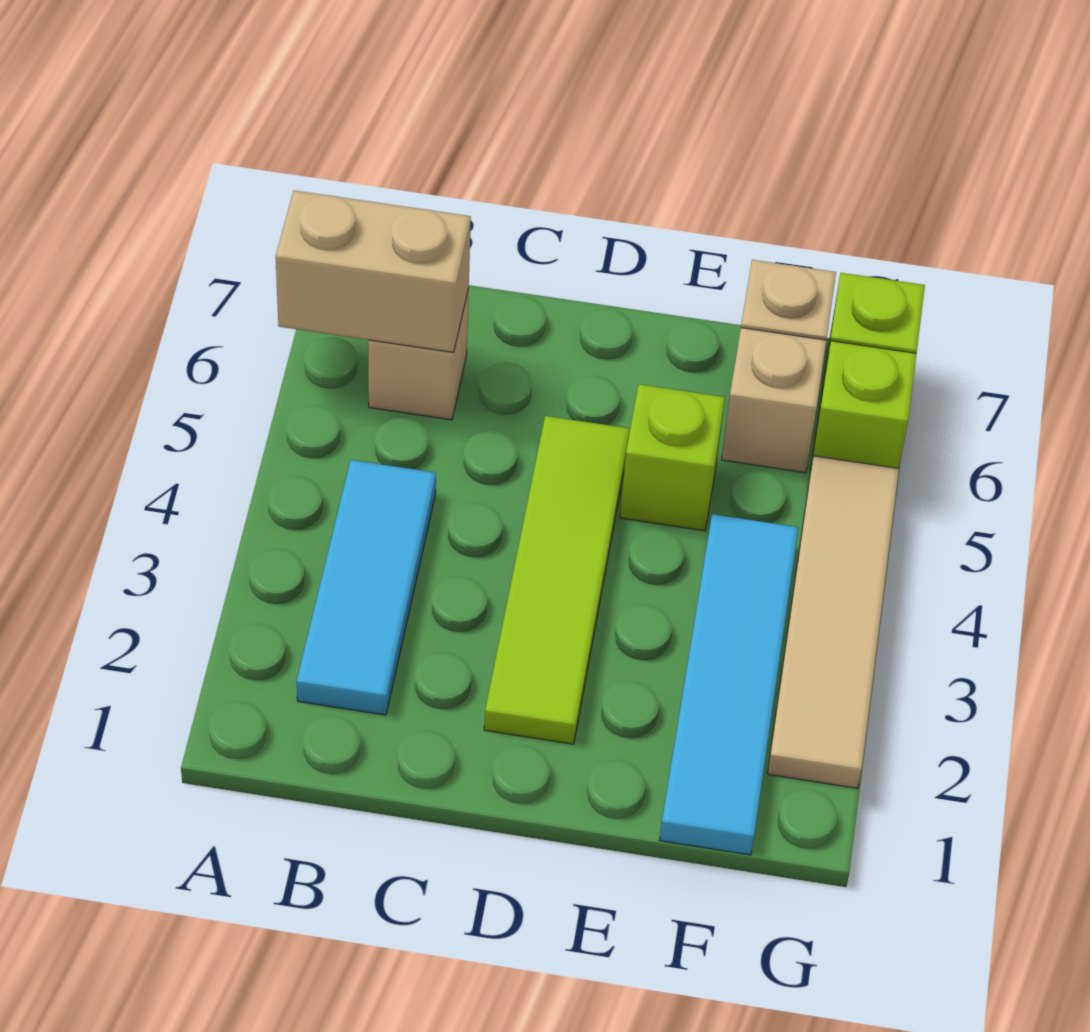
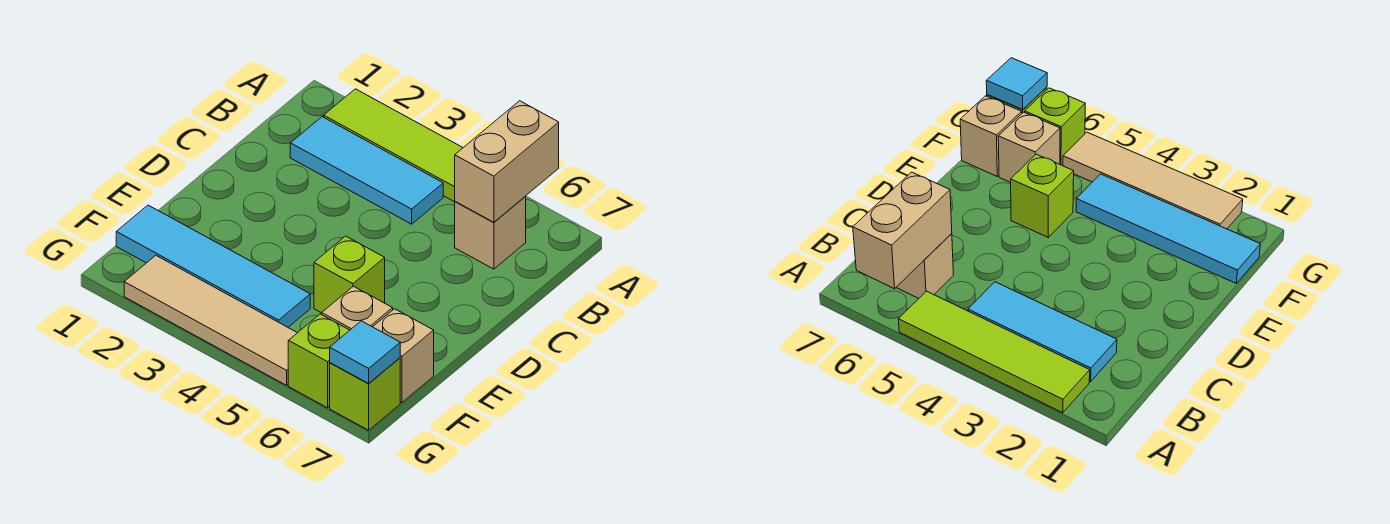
lime 1x4 tile [484,416,630,744] -> lime 1x4 tile moved to [324,89,463,202]
none -> cyan 1x1 tile [330,321,400,383]

